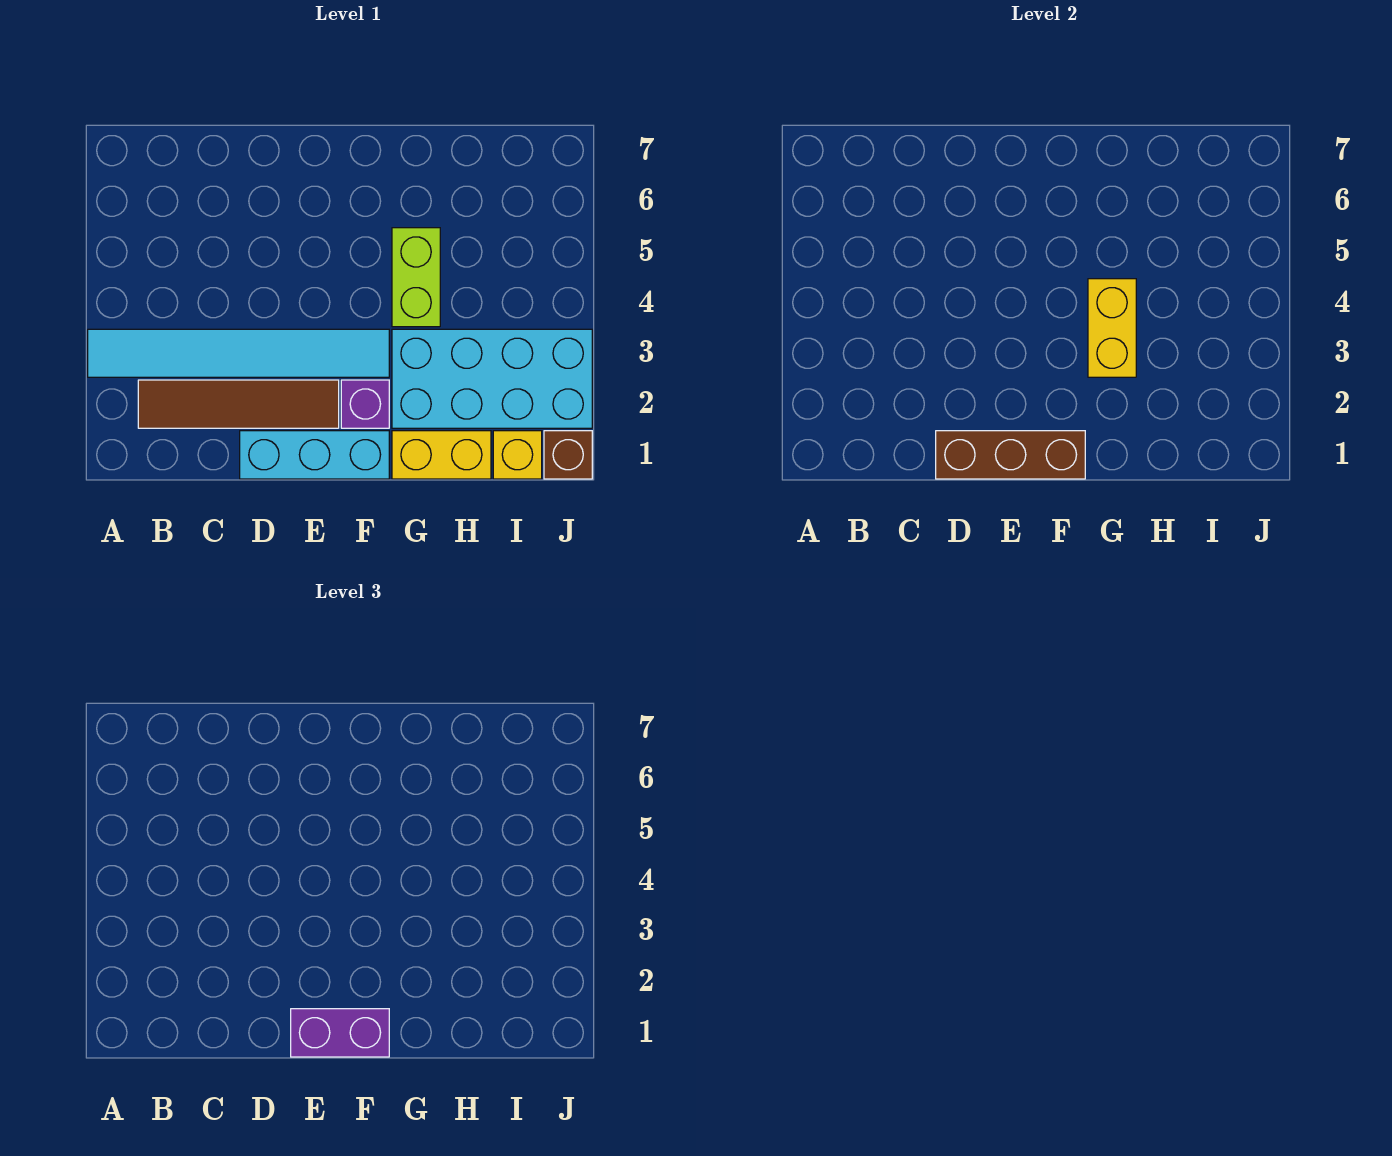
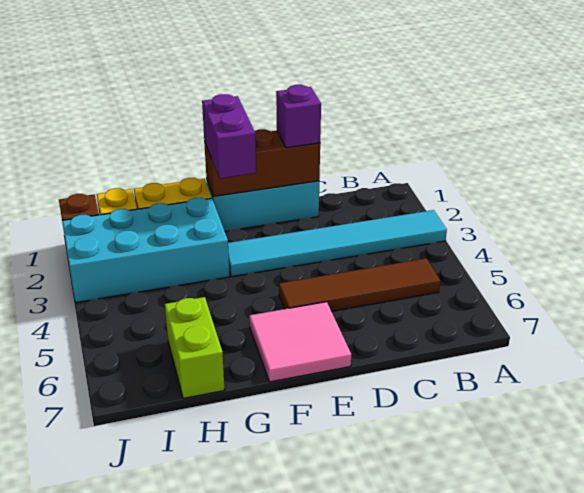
brown 1x4 tile [138,380,339,428] -> brown 1x4 tile moved to [279,258,440,311]
purple 1x2 brick [291,1009,389,1057] -> purple 1x2 brick turned to [202,94,256,178]
none -> pink 2x2 tile [249,302,351,382]
purple 1x1 brick [341,380,389,428] -> purple 1x1 brick moved to [276,85,321,148]
yellow 1x2 brick [1088,279,1136,377] -> none
lime 1x2 brick [392,228,440,327] -> lime 1x2 brick moved to [165,297,224,398]

